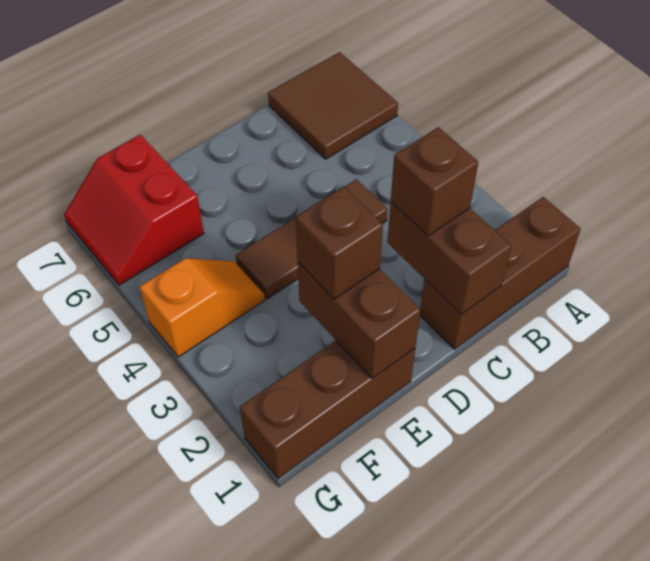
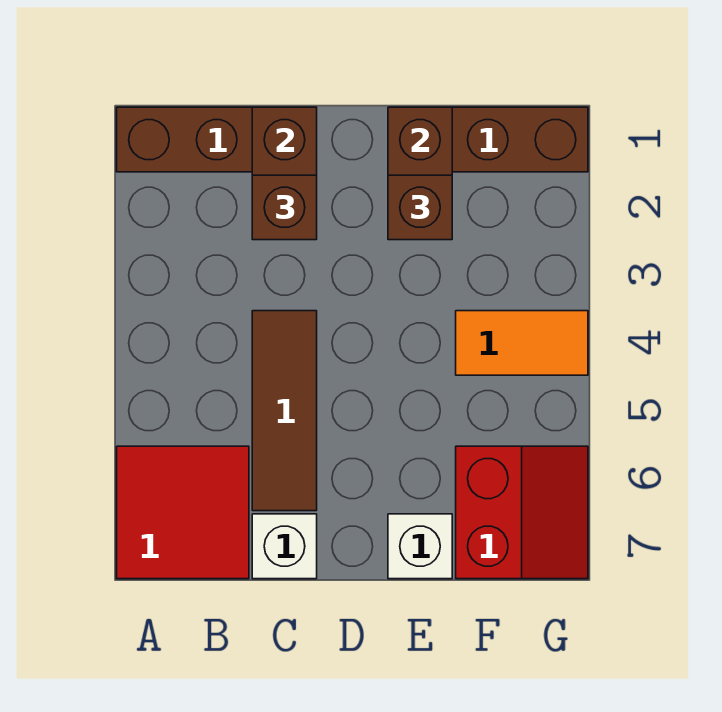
brown 2x2 tile [268,52,398,159] -> red 2x2 tile [117,446,249,579]
brown 1x3 tile [236,179,388,299] -> brown 1x3 tile turned to [252,311,317,511]
none -> white 1x1 brick [252,514,317,579]
none -> white 1x1 brick [388,514,452,579]
orange 1x2 slope [140,258,265,357] -> orange 1x2 tile [456,311,588,375]

